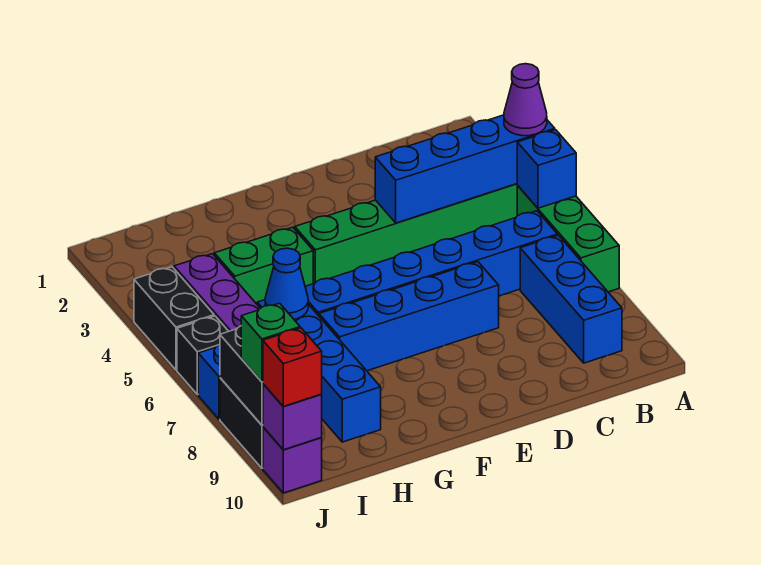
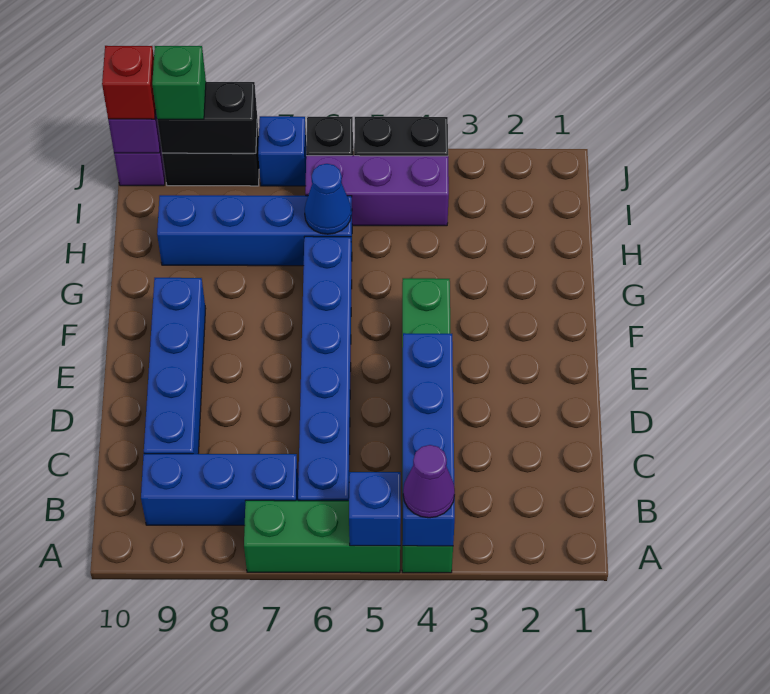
blue 1x4 brick [319,262,499,371] -> blue 1x4 brick moved to [144,278,206,454]
green 1x2 brick [214,227,313,304] -> none

